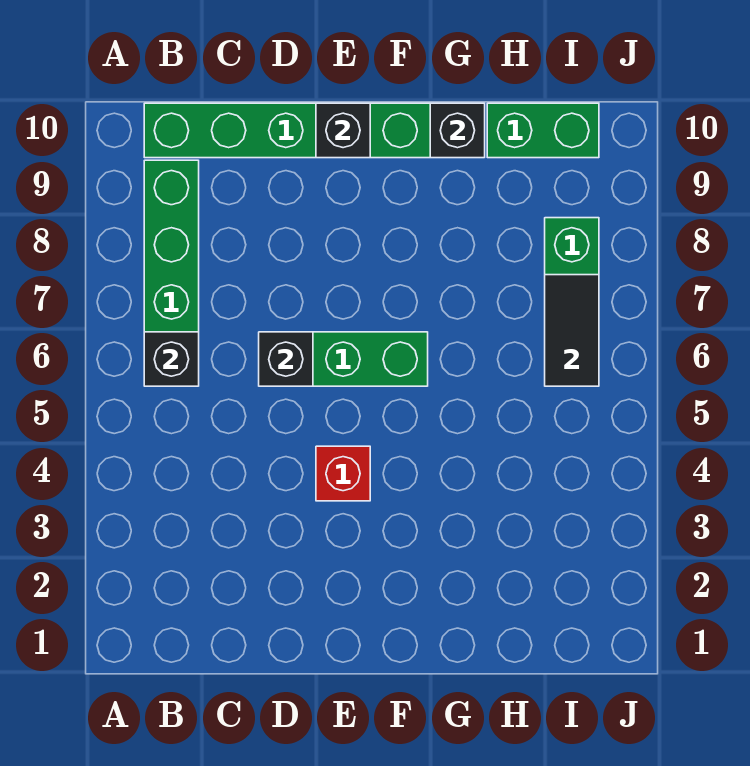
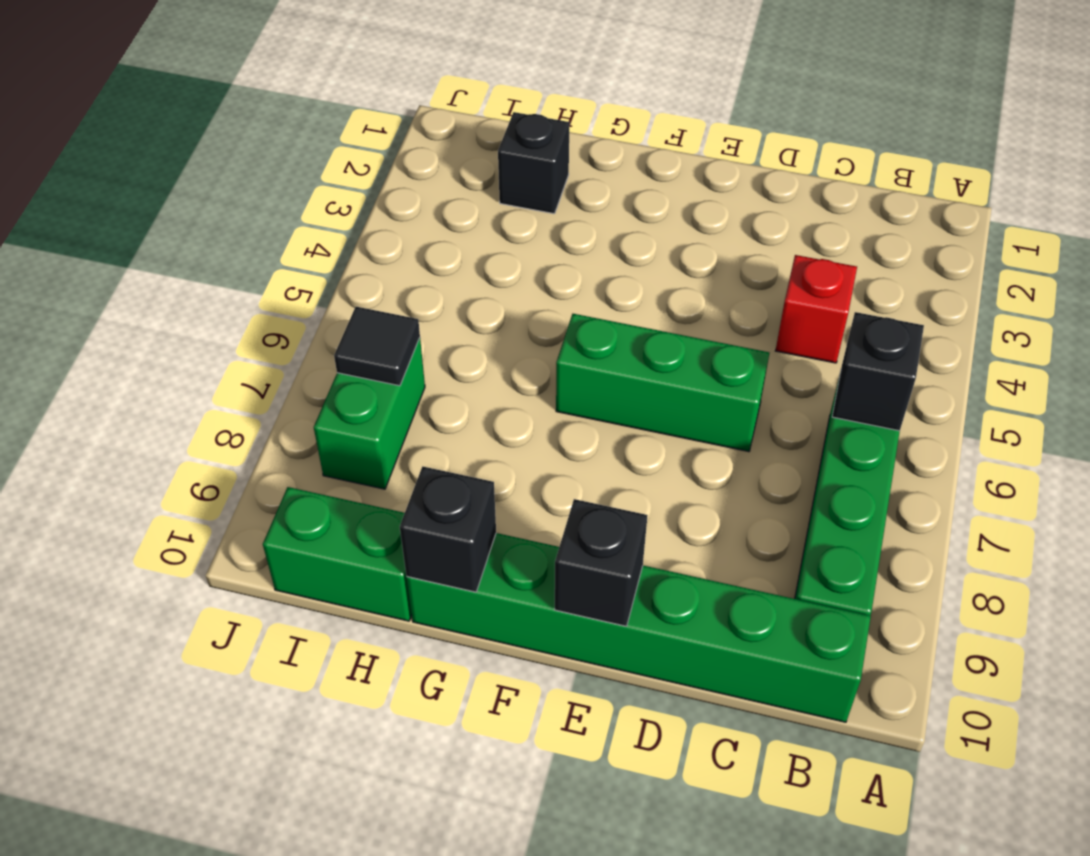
black 1x1 brick [259,332,313,386] -> black 1x1 brick moved to [498,112,570,214]
red 1x1 brick [316,446,370,501] -> red 1x1 brick moved to [775,255,857,363]
black 1x2 tile [545,275,599,386] -> black 1x1 tile [334,307,420,386]

